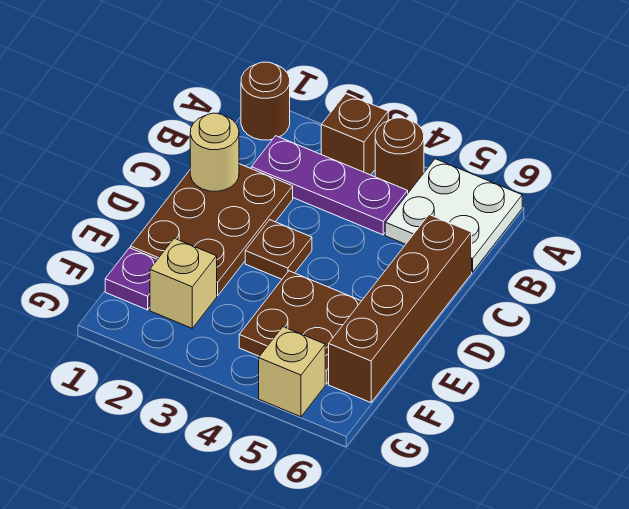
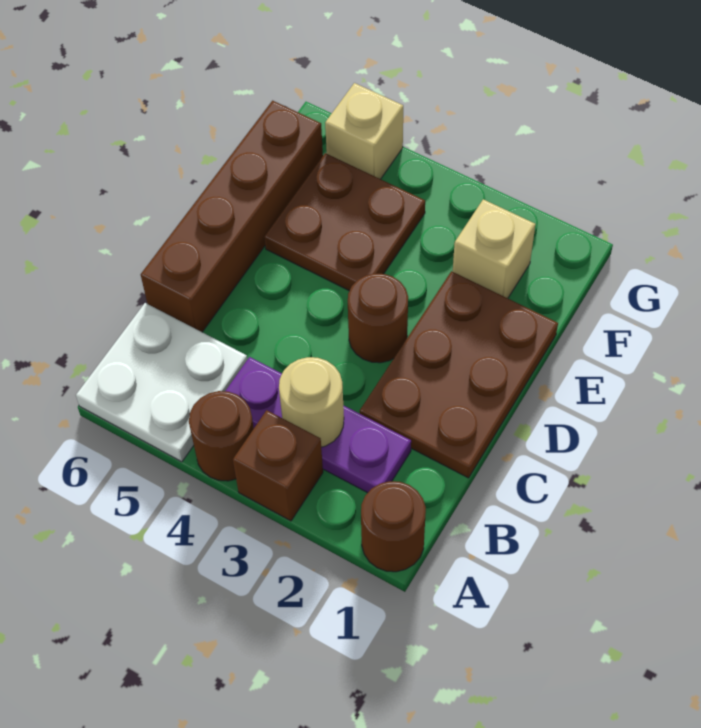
tan 1x1 round brick [190,113,239,191] -> tan 1x1 round brick moved to [279,357,344,447]
brown 1x1 plate [245,220,312,279] -> brown 1x1 round brick [348,274,408,363]
purple 1x1 plate [105,248,157,310] -> none

